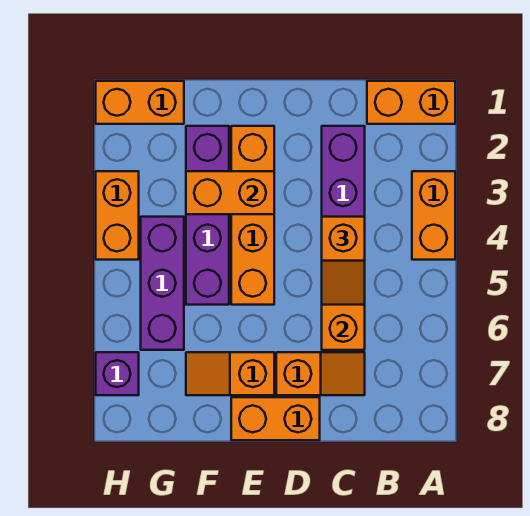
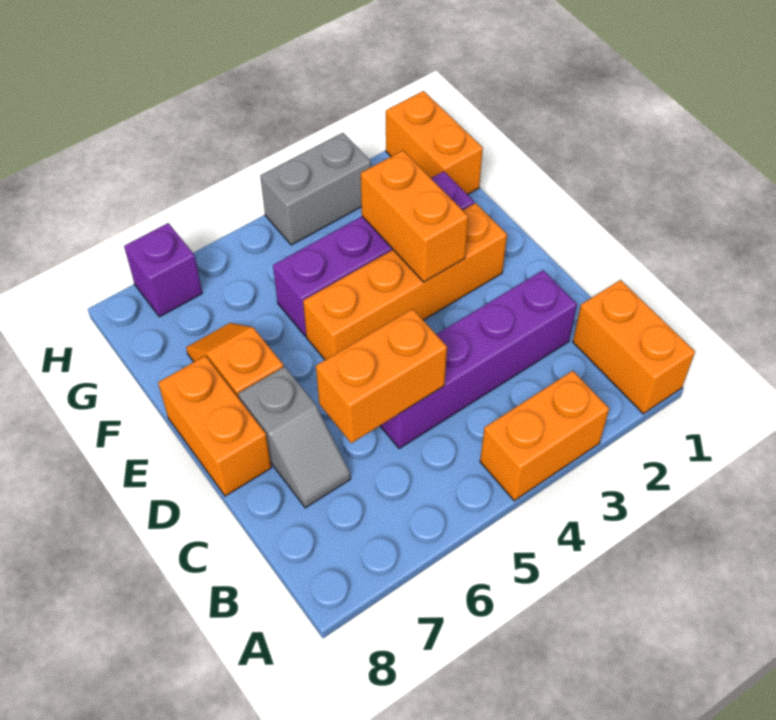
orange 1x2 slope [322,217,365,305] -> none
orange 1x2 slope [276,352,365,395] -> grey 1x2 slope [238,366,351,508]
purple 1x3 brick [141,217,184,350] -> none
orange 1x2 brick [96,171,139,260] -> grey 1x2 brick [260,133,371,245]

